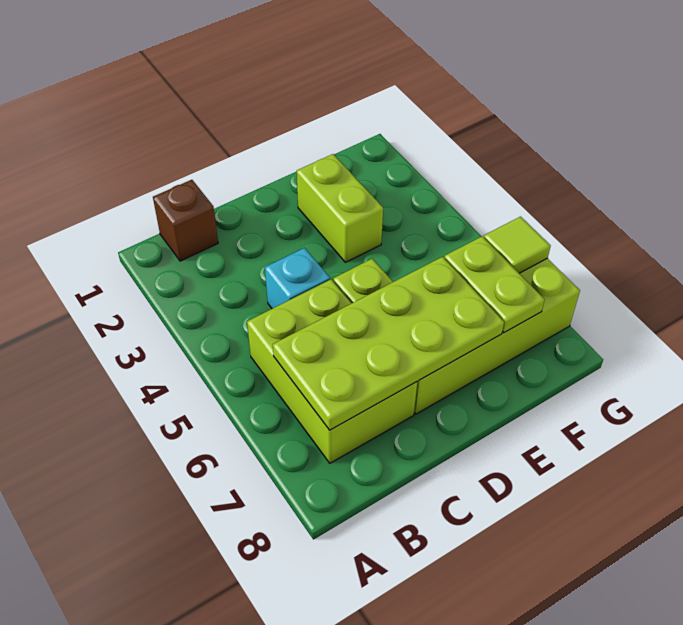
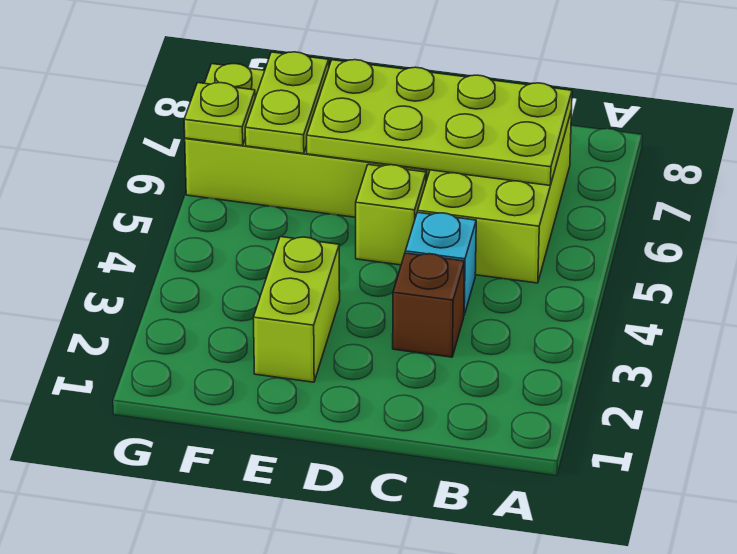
brown 1x1 brick [153,180,218,261] -> brown 1x1 brick moved to [393,253,465,357]
lime 1x1 tile [484,217,551,273] -> lime 1x1 plate [184,83,255,146]

